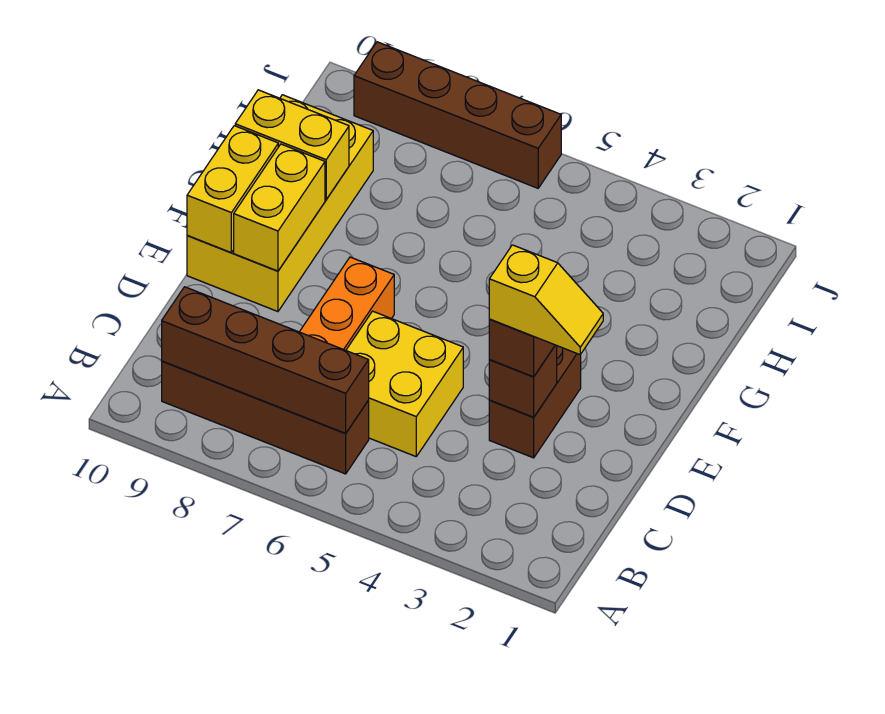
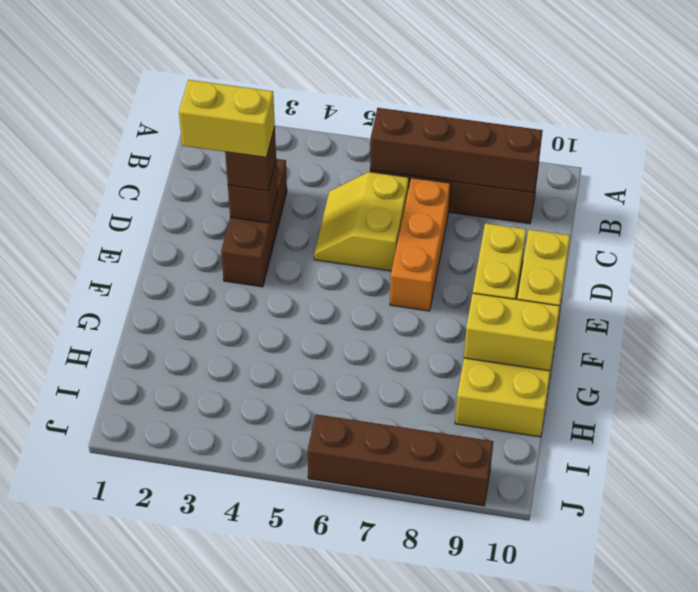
yellow 2x2 brick [346,311,463,456] -> yellow 2x2 slope [314,172,409,271]
yellow 1x2 slope [489,245,603,355] -> yellow 1x2 brick [179,80,275,157]
brown 1x2 brick [489,346,581,458] -> brown 1x3 brick [221,159,287,287]

